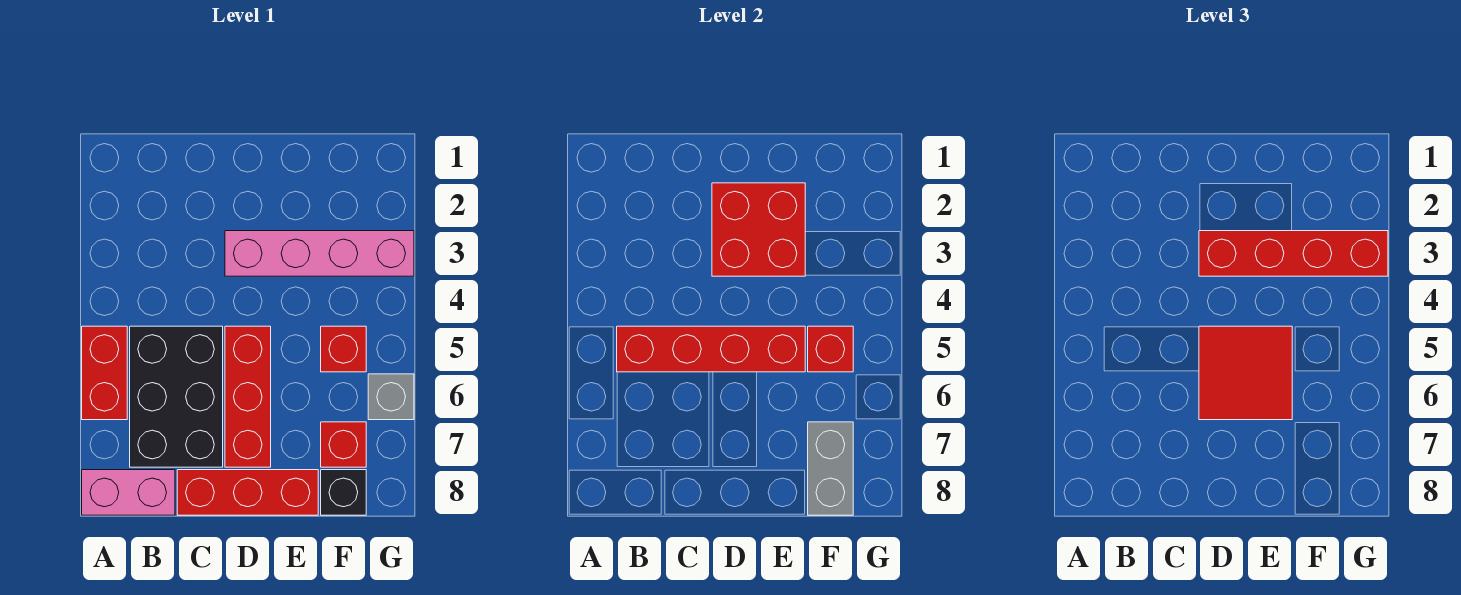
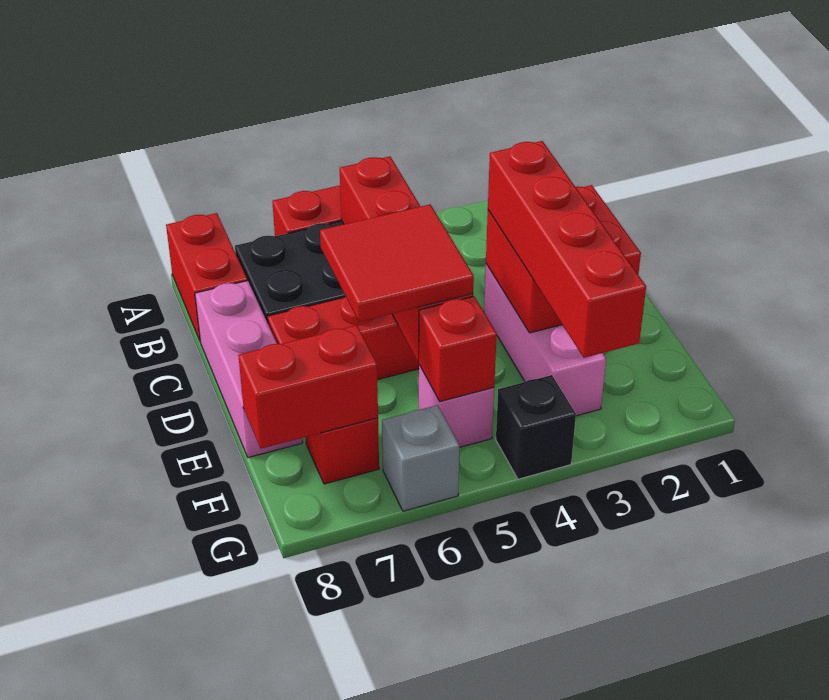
pink 1x2 brick [82,470,175,515] -> red 1x2 brick [166,213,247,341]
red 1x3 brick [177,470,318,515] -> pink 1x3 brick [195,281,303,458]
pink 1x4 brick [225,231,414,276] -> pink 1x3 brick [484,264,606,416]
red 1x1 brick [321,326,366,372] -> pink 1x1 brick [419,365,494,447]
grey 1x2 brick [808,422,853,515] -> red 1x2 brick [238,325,378,449]
black 1x1 brick [321,470,366,515] -> black 1x1 brick moved to [496,375,576,479]

